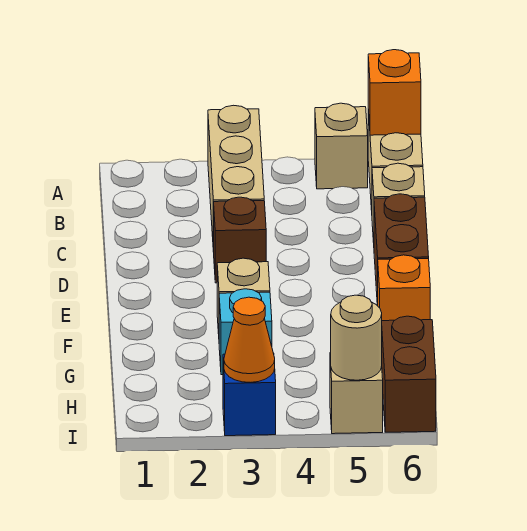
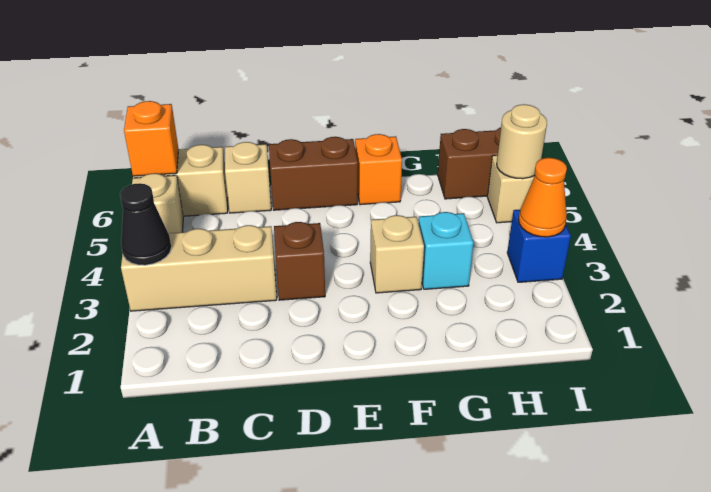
none -> black 1x1 cone [120,183,171,265]

